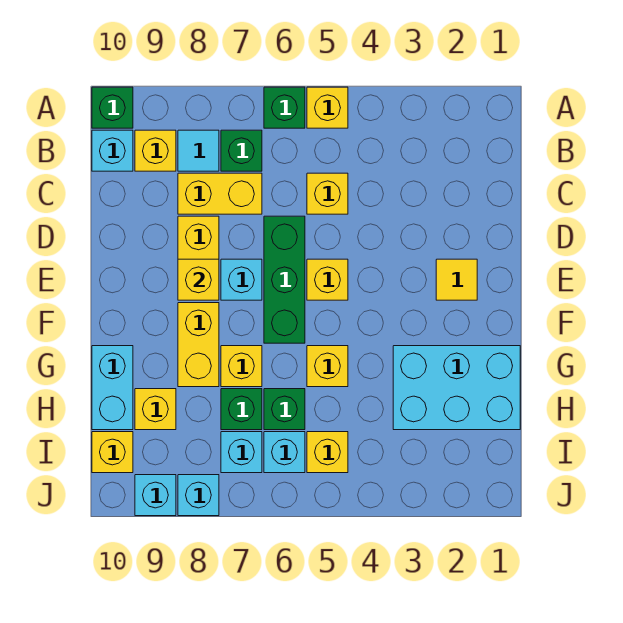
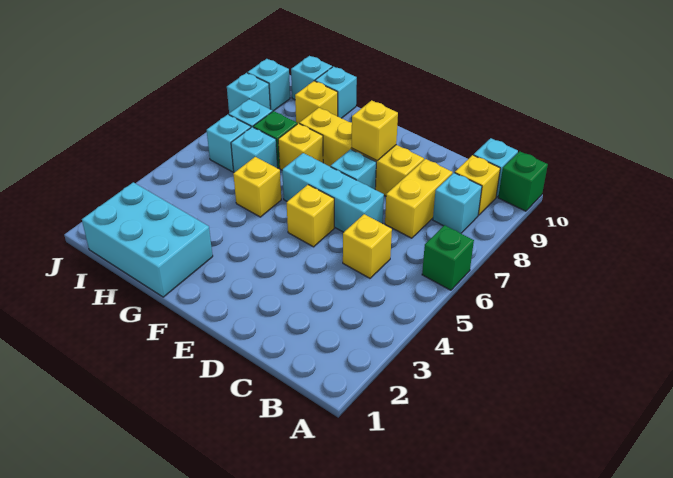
yellow 1x1 brick [307,87,348,128] -> none
green 1x1 brick [221,130,262,171] -> none
cyan 1x1 tile [178,130,219,171] -> cyan 1x1 brick [433,173,482,233]
green 1x3 brick [264,216,305,343] -> cyan 1x3 brick [282,153,384,232]
yellow 1x1 tile [436,259,477,300] -> none
cyan 2x3 brick [393,346,520,430] -> cyan 2x3 brick turned to [82,182,213,297]
cyan 1x2 brick [92,346,133,430] -> cyan 1x1 brick [315,67,357,118]
green 1x1 brick [264,389,305,430] -> cyan 1x1 brick [231,127,278,173]
yellow 1x1 brick [307,432,348,473] -> none
yellow 1x1 brick [92,432,133,473] -> cyan 1x1 brick [291,56,332,100]

